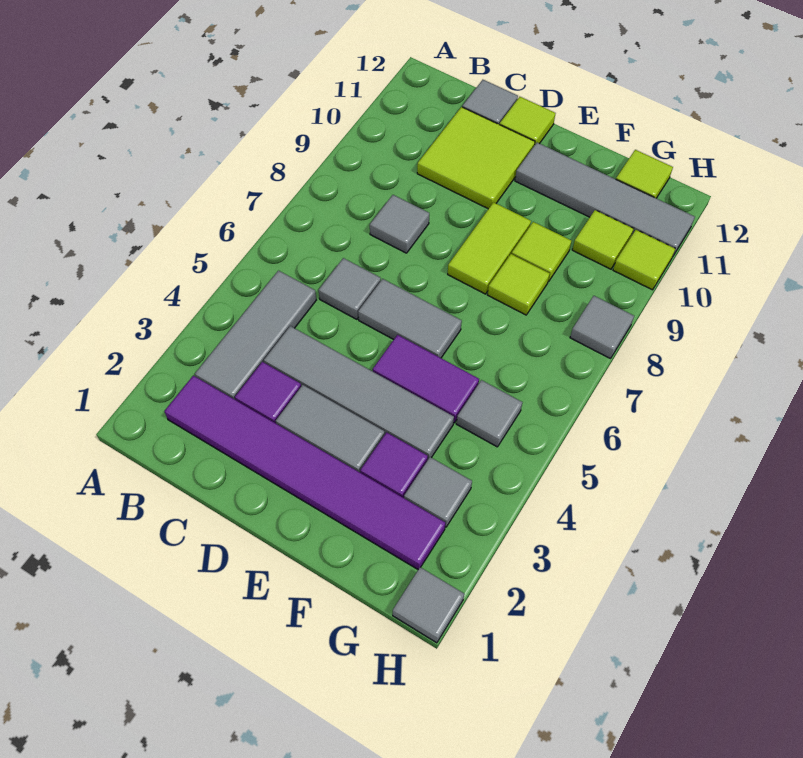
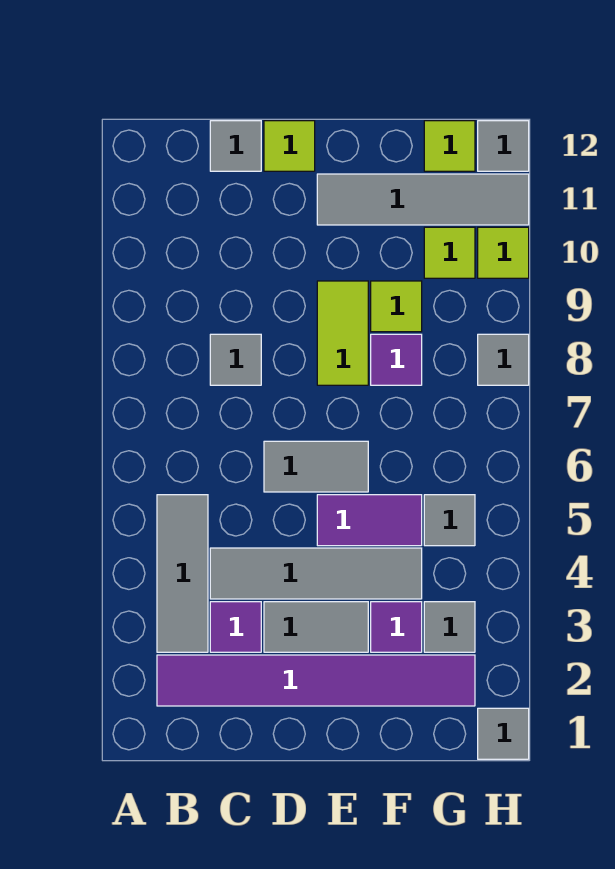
grey 1x1 tile [319,258,381,319] -> grey 1x1 tile moved to [478,121,529,171]
lime 2x2 tile [417,107,535,209] -> none
lime 1x1 tile [488,254,550,315] -> purple 1x1 tile [371,334,422,385]

